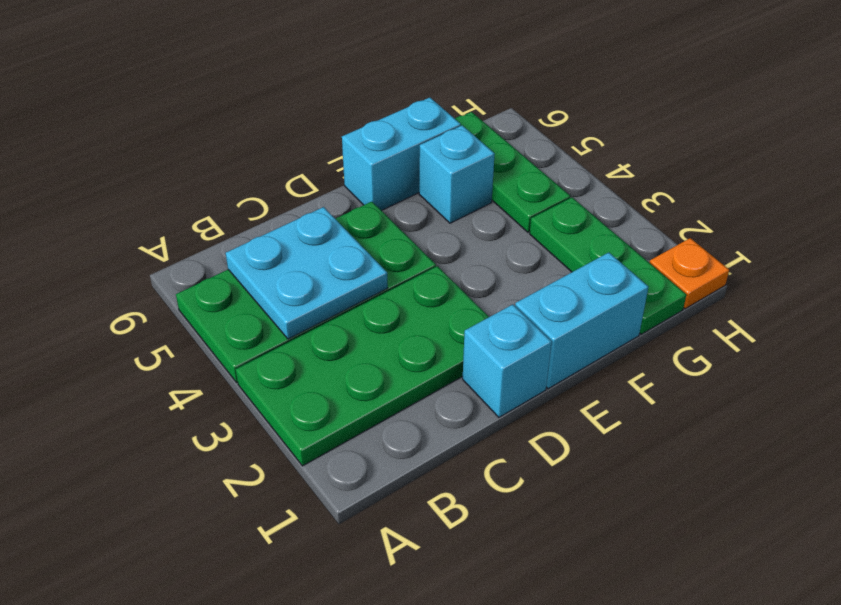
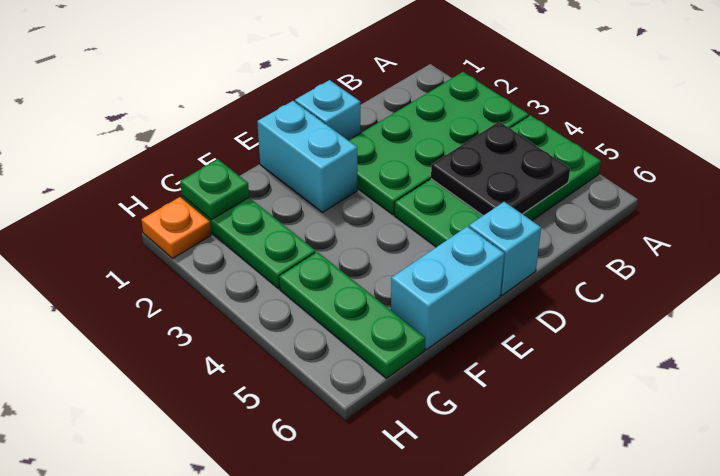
cyan 2x2 plate [226,207,388,339] -> black 2x2 plate [431,122,570,215]
cyan 1x2 brick [515,252,648,389] -> cyan 1x2 brick turned to [257,101,357,212]
cyan 1x1 brick [419,125,495,223] -> cyan 1x1 brick moved to [469,202,541,295]
none -> green 1x1 plate [180,159,249,220]

